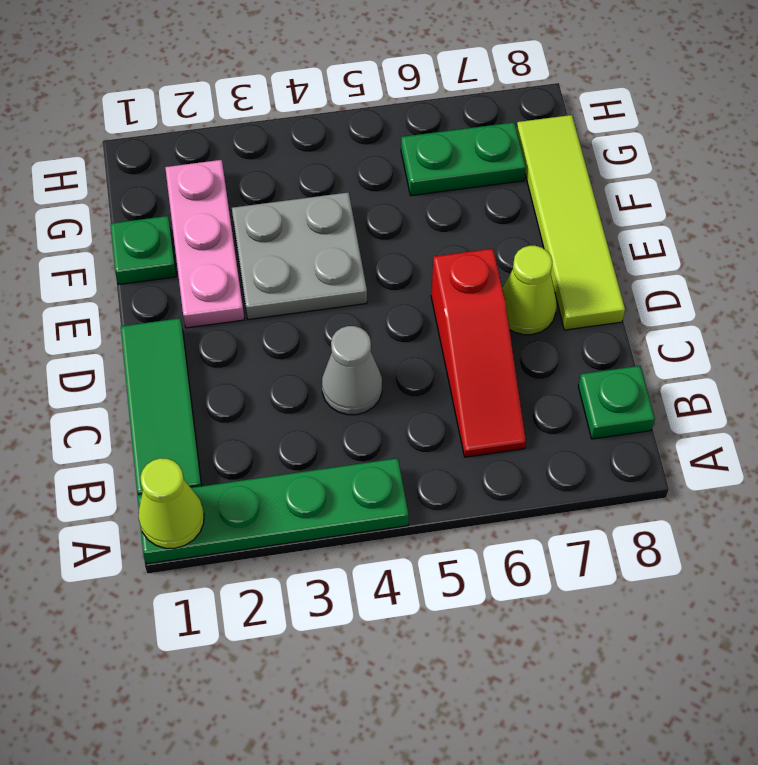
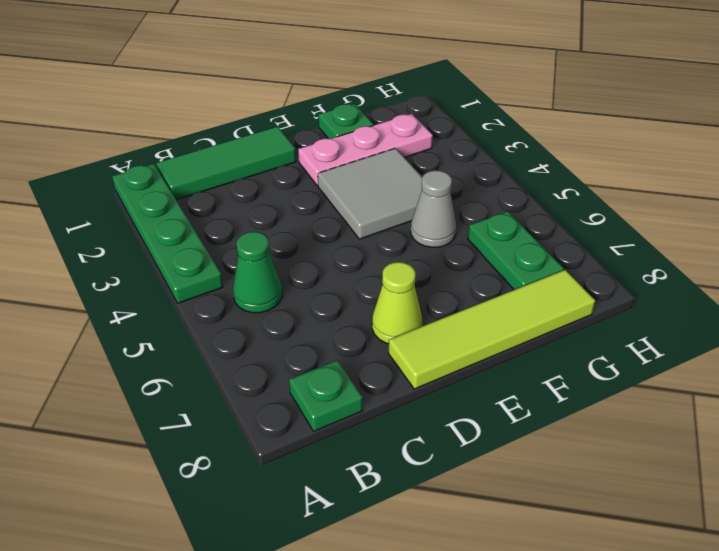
lime 1x1 cone [138,458,204,548] -> none
none -> green 1x1 cone [233,232,282,313]
red 1x3 slope [431,249,526,457] -> none
grey 1x1 cone [322,326,382,415] -> grey 1x1 cone moved to [411,171,456,247]
grey 2x2 plate [232,192,367,320] -> grey 2x2 tile [318,148,422,239]

